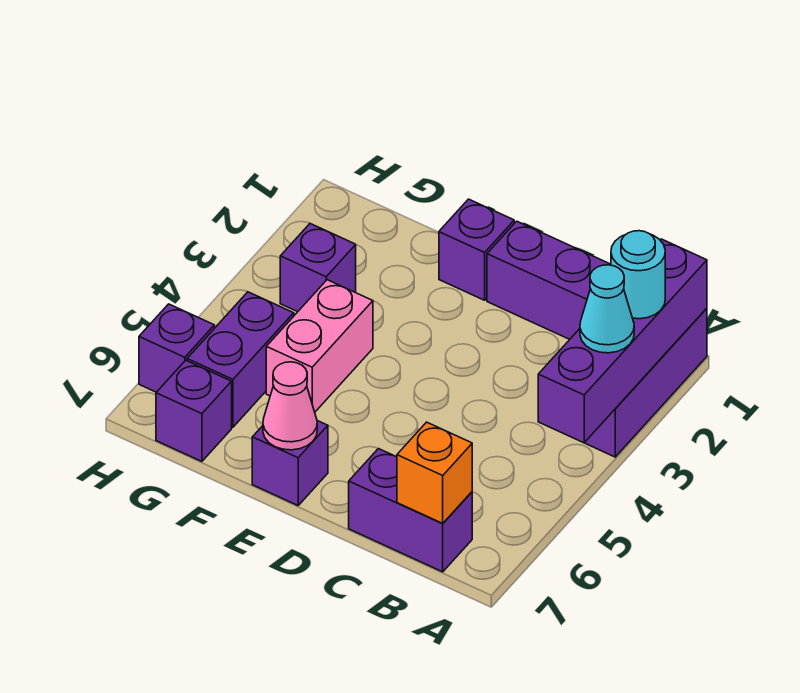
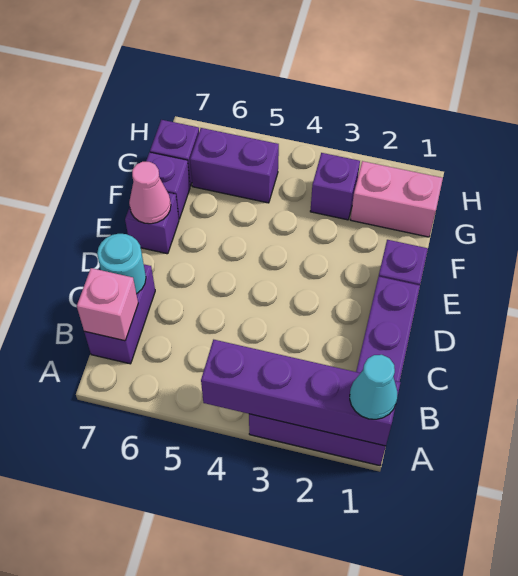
cyan 1x1 round brick [611,231,665,319] -> cyan 1x1 round brick moved to [97,234,146,294]
cyan 1x1 cone [580,265,634,353] -> cyan 1x1 cone moved to [350,355,397,419]
orange 1x1 brick [397,422,472,523] -> pink 1x1 brick [77,268,138,341]
pink 1x2 brick [266,280,373,412] -> pink 1x2 brick moved to [350,161,443,237]
purple 1x1 brick [139,304,214,392] -> purple 1x1 brick moved to [146,152,190,219]

